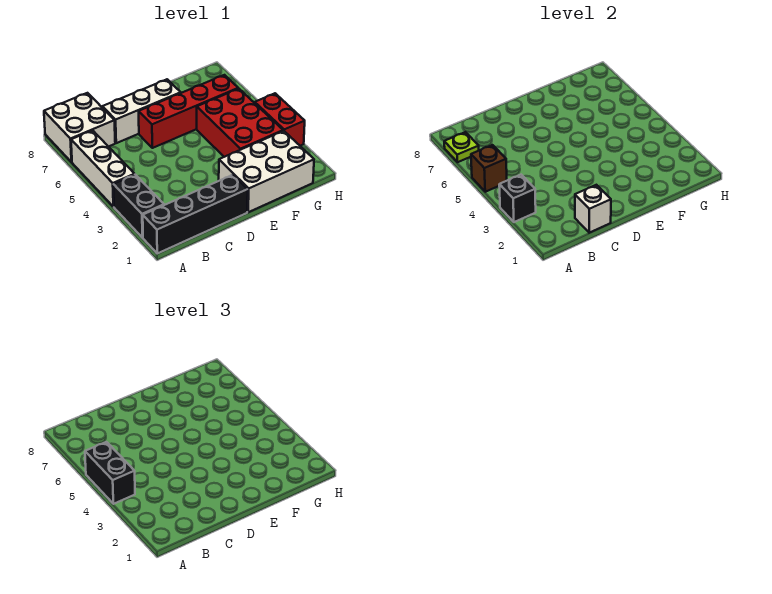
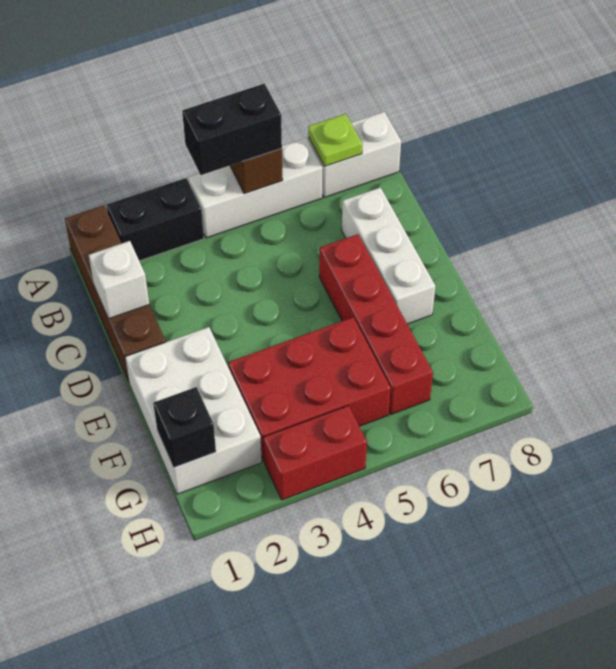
black 1x4 brick [143,175,248,253] -> brown 1x4 brick [65,205,166,382]
black 1x1 brick [499,175,536,222] -> black 1x1 brick moved to [153,387,216,468]
white 2x2 brick [44,93,115,162] -> white 1x2 brick [308,112,401,197]

